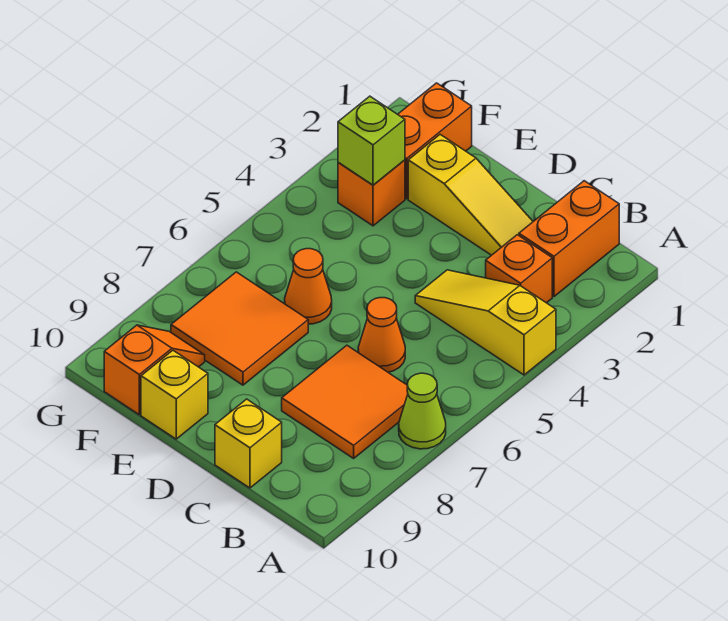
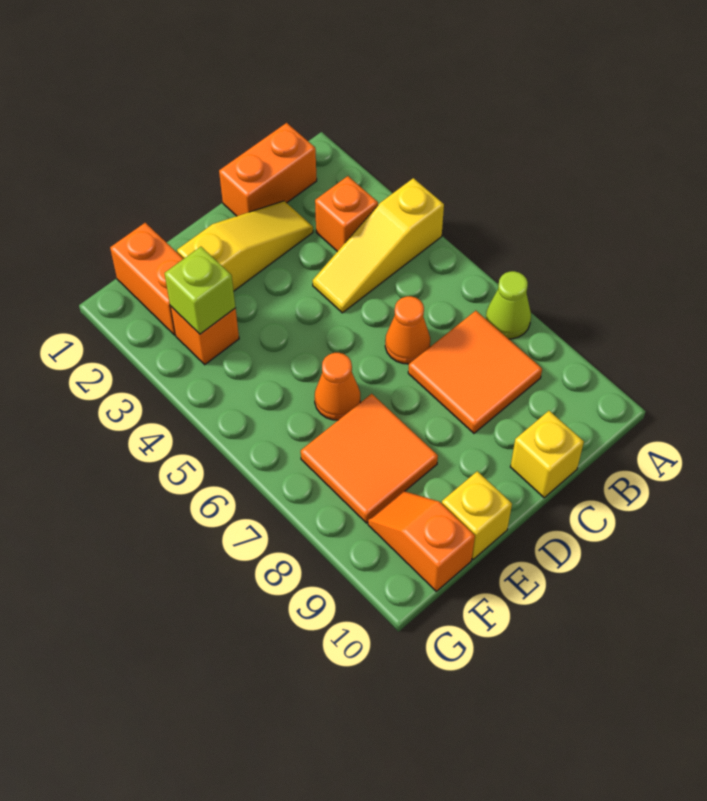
orange 1x2 brick [519,181,619,296] -> orange 1x2 brick turned to [219,123,317,216]

